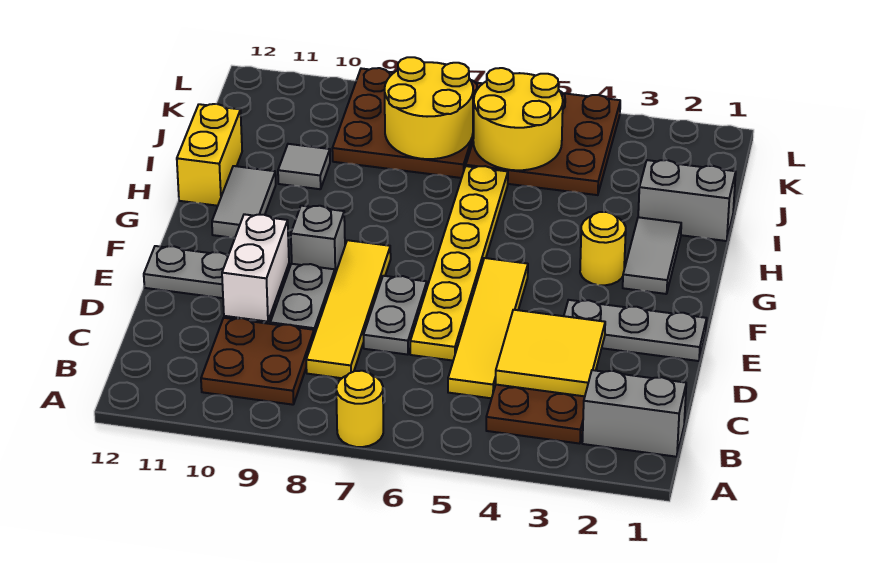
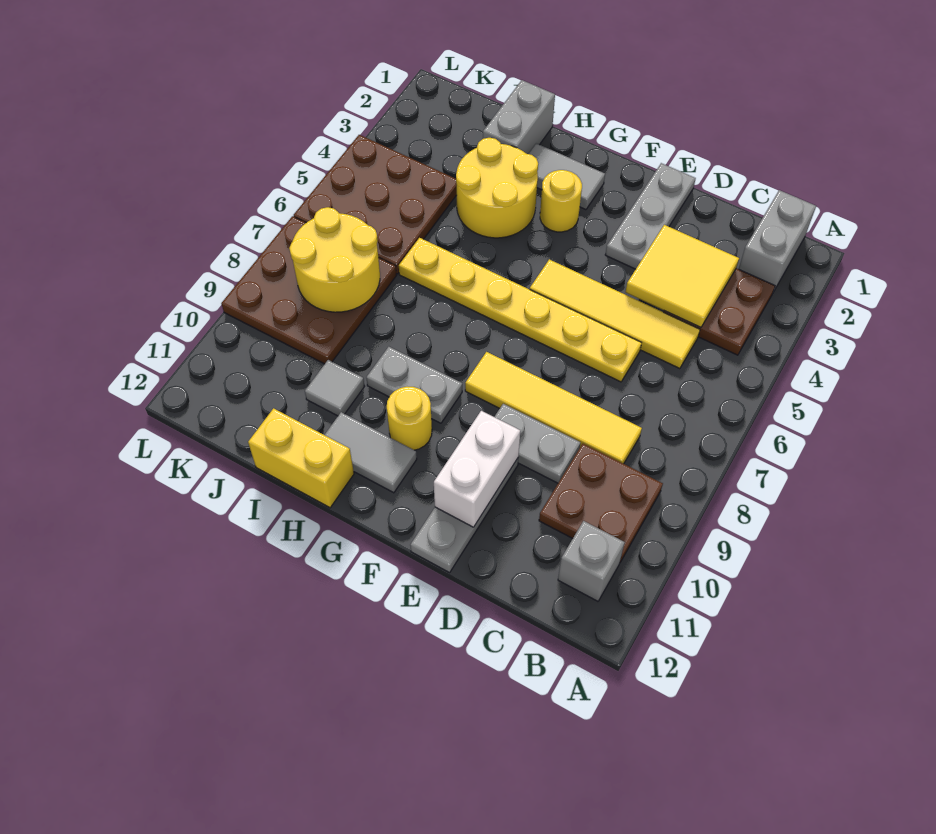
yellow 1x1 round brick [336,371,383,447] -> yellow 1x1 round brick moved to [387,387,432,450]
grey 1x2 plate [364,276,427,355] -> grey 1x2 plate moved to [366,347,462,423]
white 1x2 brick [222,214,289,322] -> white 1x2 brick turned to [434,411,520,527]
grey 1x1 brick [291,206,345,274] -> grey 1x1 brick moved to [558,521,625,601]
yellow 2x2 round brick [473,68,563,170] -> yellow 2x2 round brick moved to [456,138,538,238]

